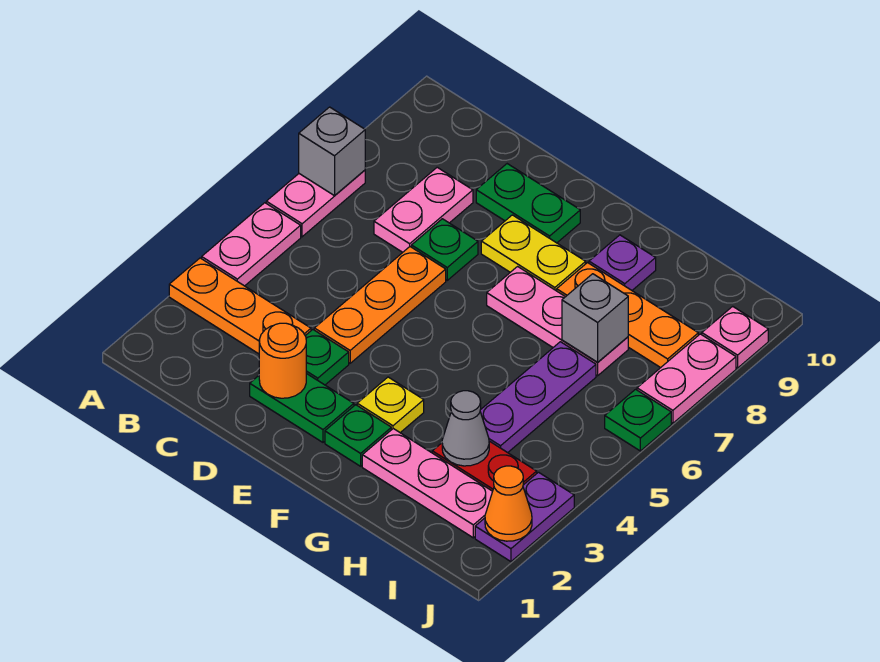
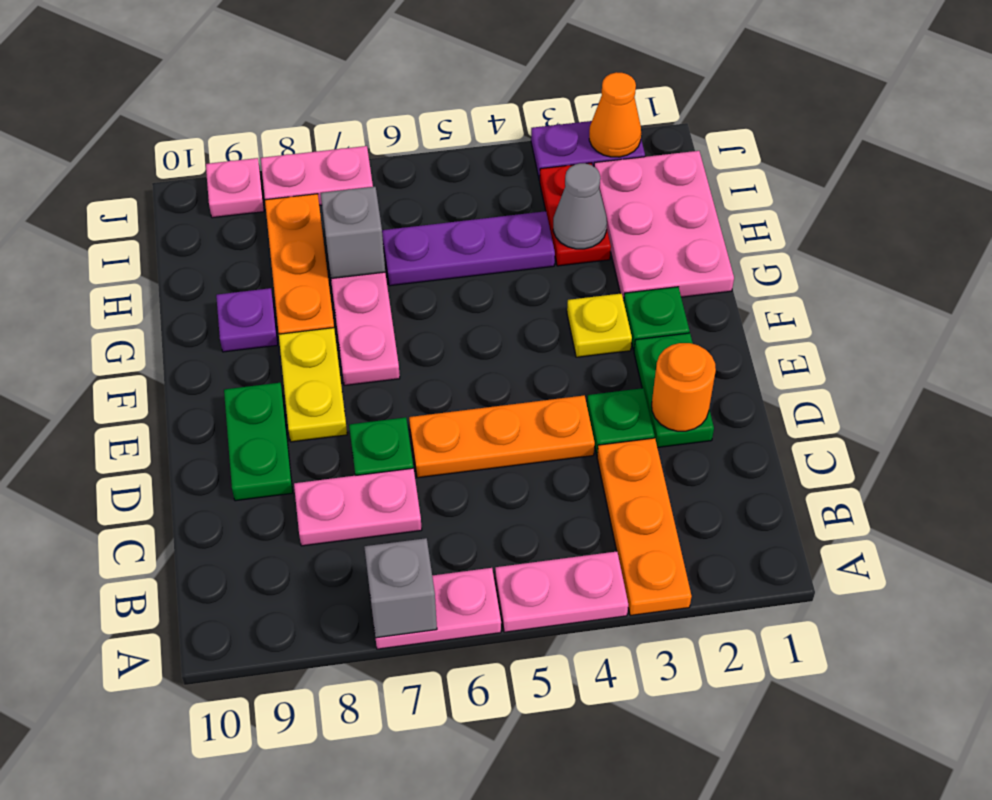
pink 1x3 plate [362,429,493,538] -> pink 2x3 plate [594,151,734,300]
green 1x1 plate [605,389,671,451] -> none

